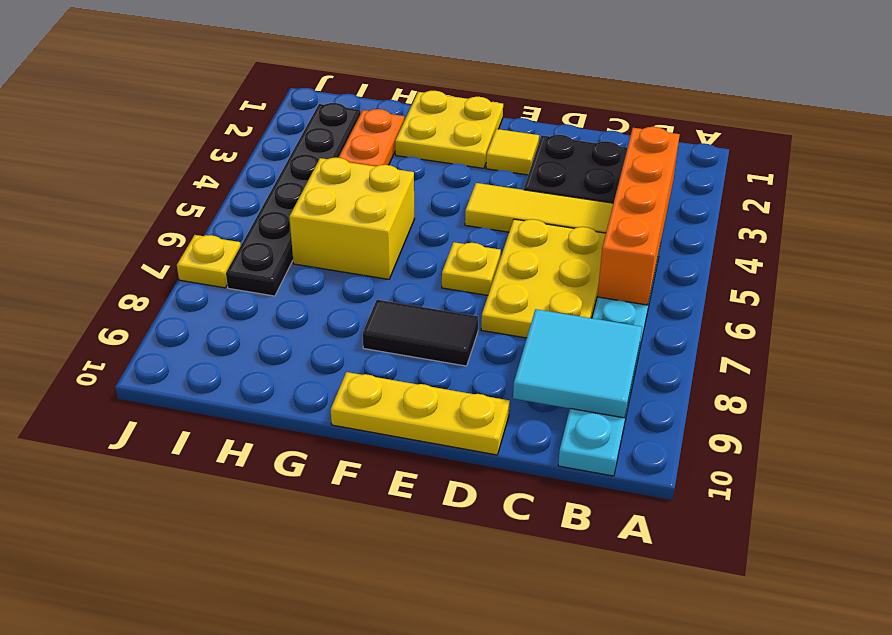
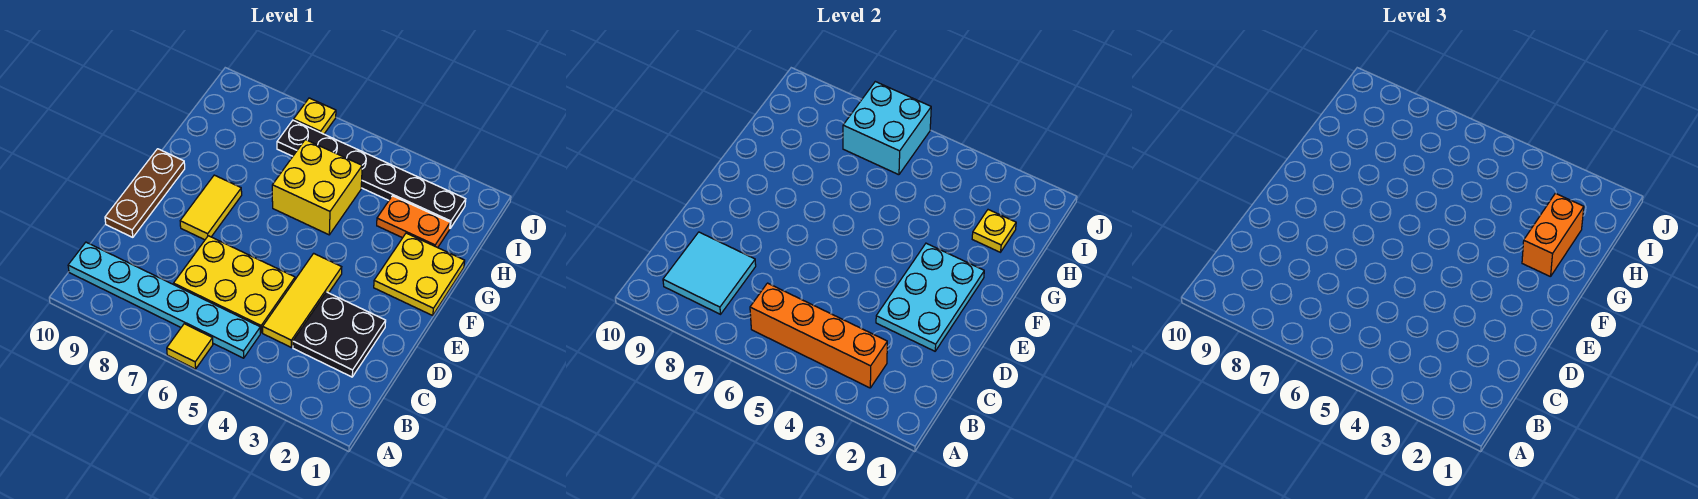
none -> cyan 2x3 plate [876,243,984,351]
yellow 1x3 plate [331,372,510,455] -> brown 1x3 plate [105,149,185,237]
yellow 1x1 tile [486,129,539,175] -> yellow 1x1 tile moved to [167,324,213,369]
yellow 1x1 plate [442,242,501,295] -> yellow 1x1 plate moved to [972,210,1016,252]
black 1x2 tile [363,300,478,366] -> yellow 1x2 tile [180,175,242,240]
none -> orange 1x2 brick [1522,193,1584,277]
none -> cyan 2x2 brick [843,82,931,175]

